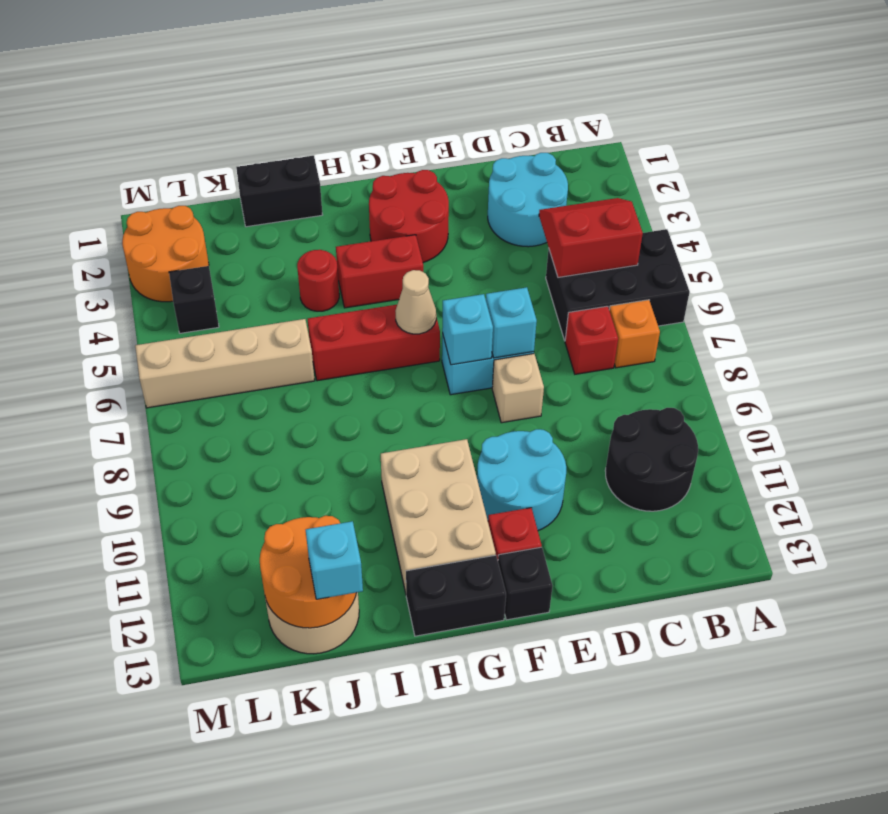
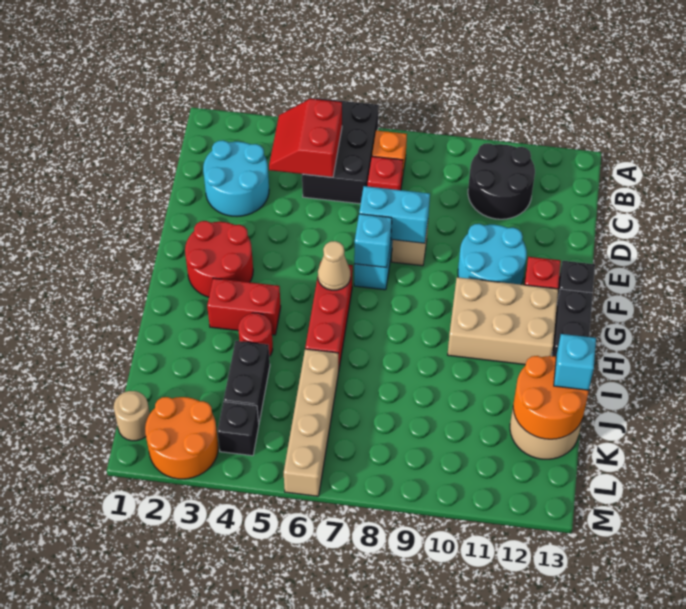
cyan 1x1 brick [486,287,537,358] -> cyan 1x2 brick [359,186,430,243]
red 1x2 brick [336,235,423,308] -> red 1x2 brick turned to [207,278,281,335]
black 1x2 brick [236,156,322,227] -> black 1x2 brick moved to [224,341,270,423]
none -> tan 1x1 round brick [114,391,150,441]

